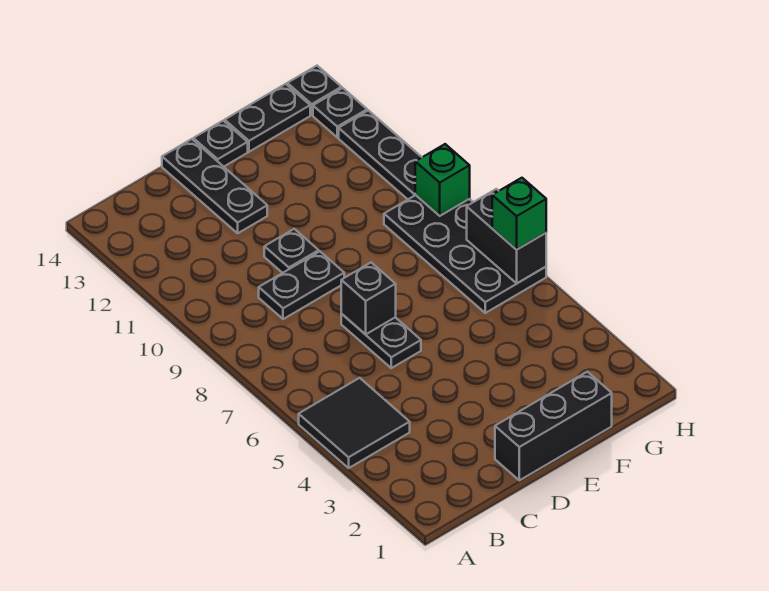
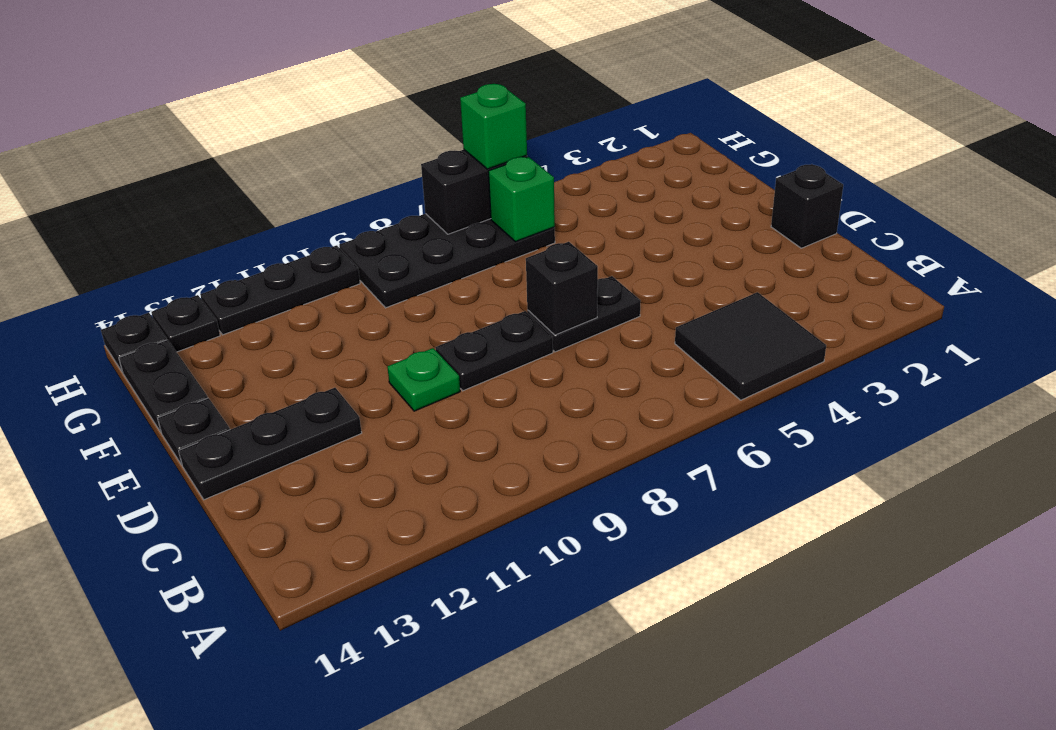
black 1x2 plate [259,251,344,319] -> black 1x2 plate turned to [436,311,553,391]
black 1x3 brick [495,372,612,480] -> black 1x1 brick [771,164,843,248]
black 1x1 plate [264,229,319,273] -> green 1x1 plate [387,348,460,411]
green 1x1 brick [415,144,470,216] -> green 1x1 brick moved to [489,157,555,242]

